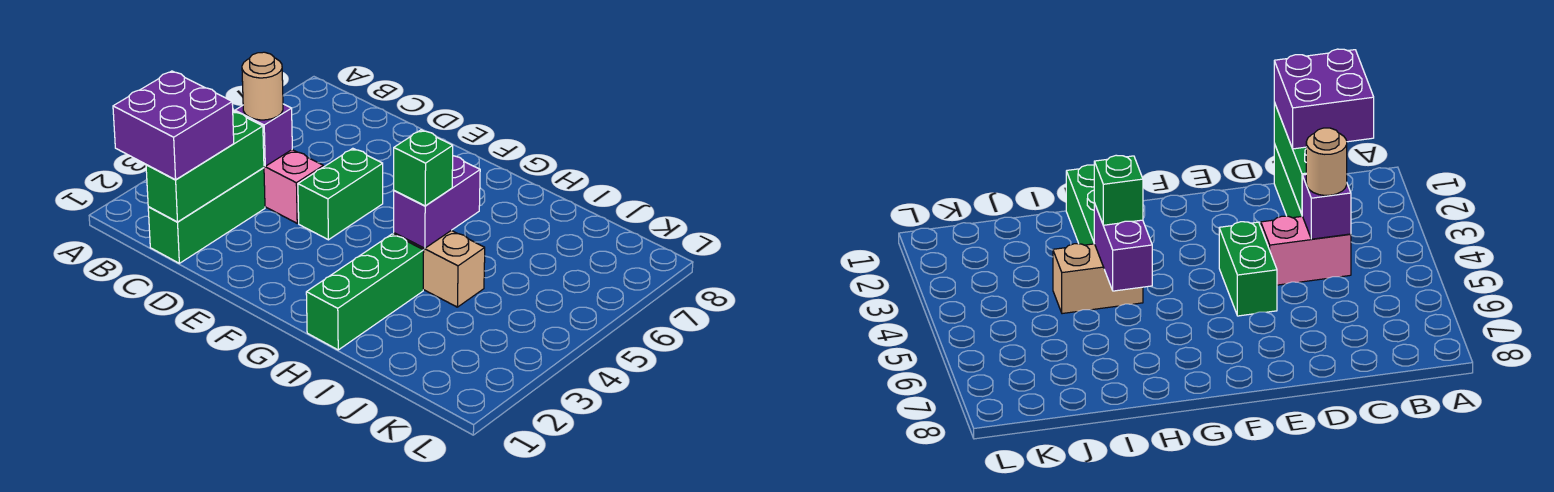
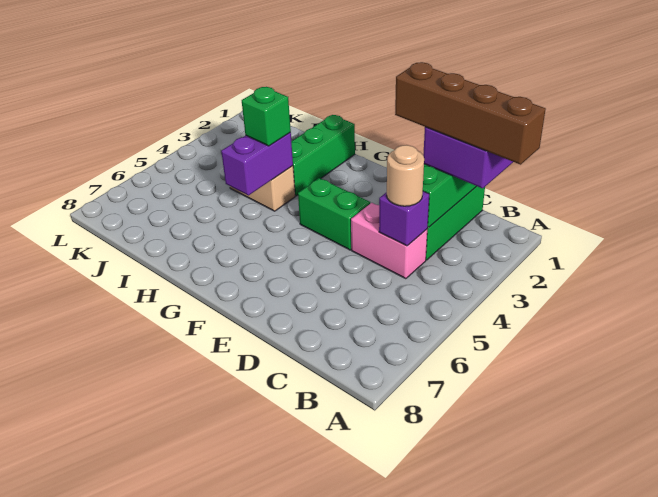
none -> brown 1x4 brick [395,62,546,165]
green 1x2 brick [298,148,383,240] -> green 1x2 brick turned to [298,178,370,250]

